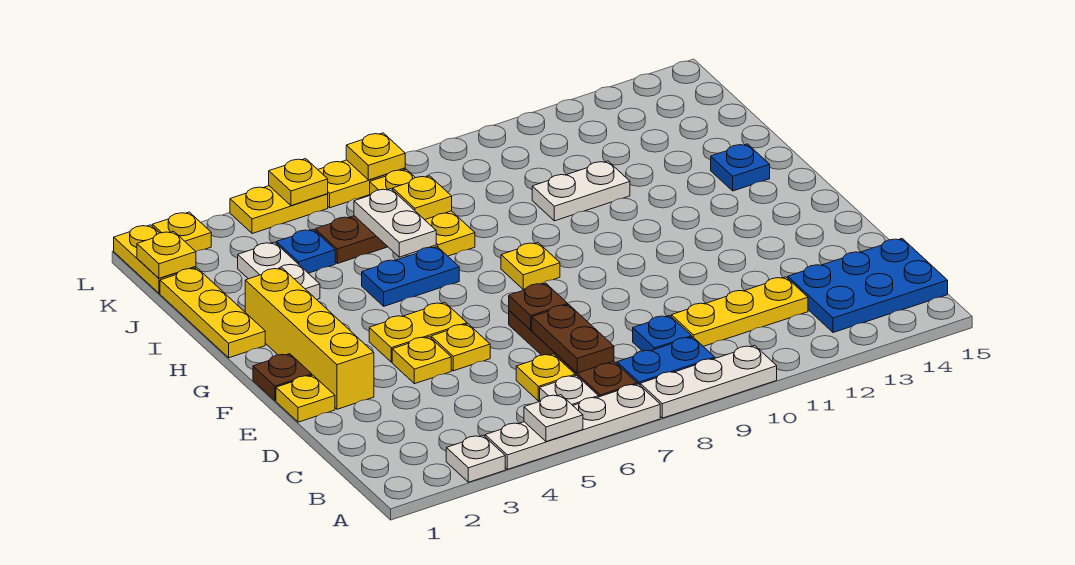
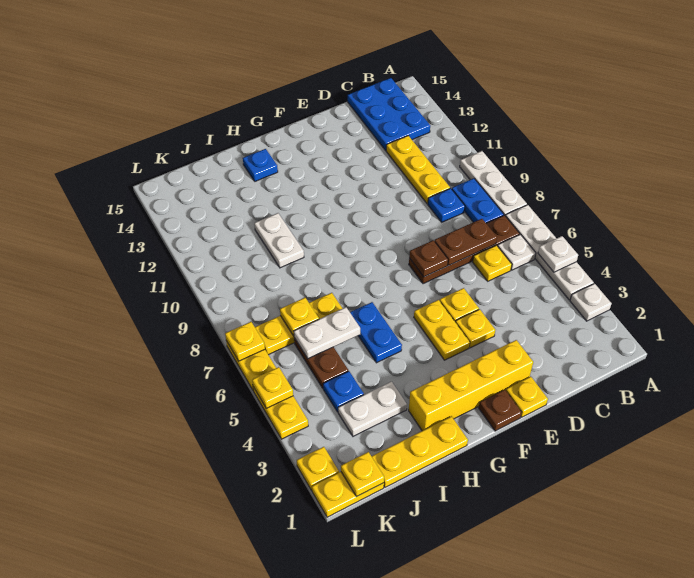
yellow 1x1 plate [501,243,560,289] -> none

